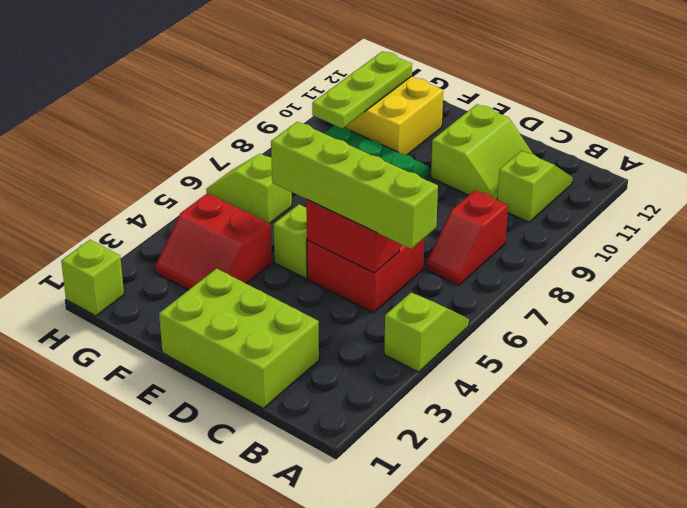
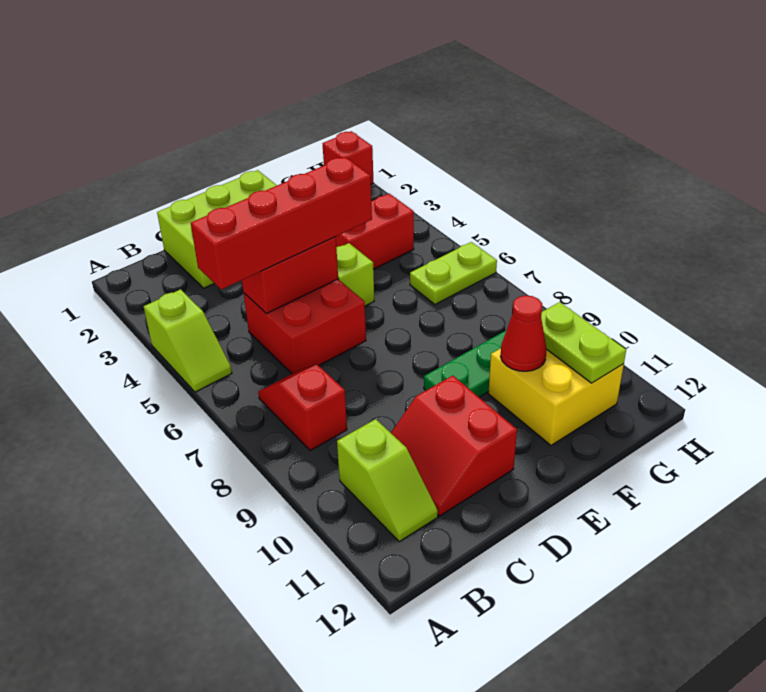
lime 1x4 brick [271,122,438,249] -> red 1x4 brick [191,157,372,290]
lime 2x2 slope [431,104,533,200] -> red 2x2 slope [391,376,517,516]
none -> red 1x1 cone [500,296,546,371]
lime 1x2 slope [206,154,292,224] -> lime 1x2 plate [410,242,497,304]
lime 1x3 plate [312,51,412,128] -> lime 1x2 plate [541,302,626,383]
lime 1x1 brick [61,240,124,316] -> red 1x1 brick [323,131,373,184]

